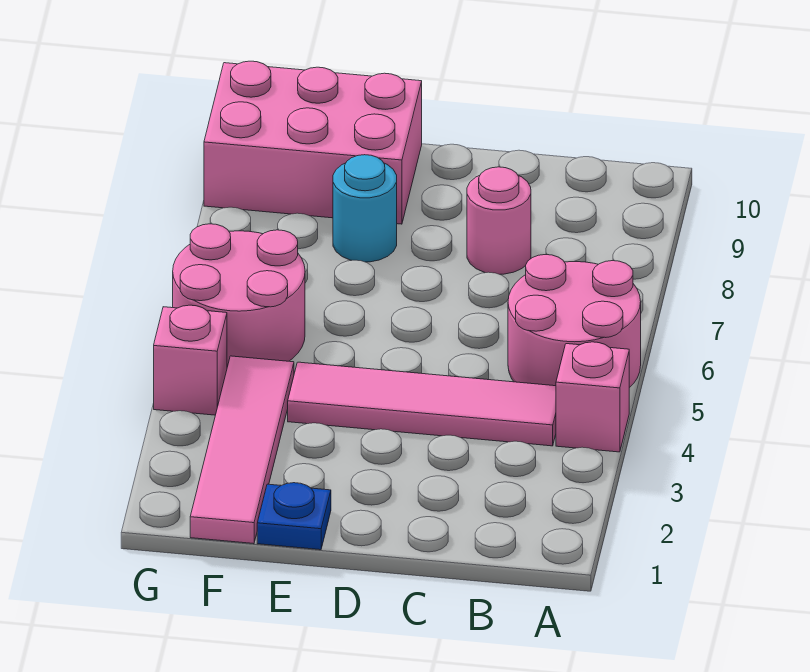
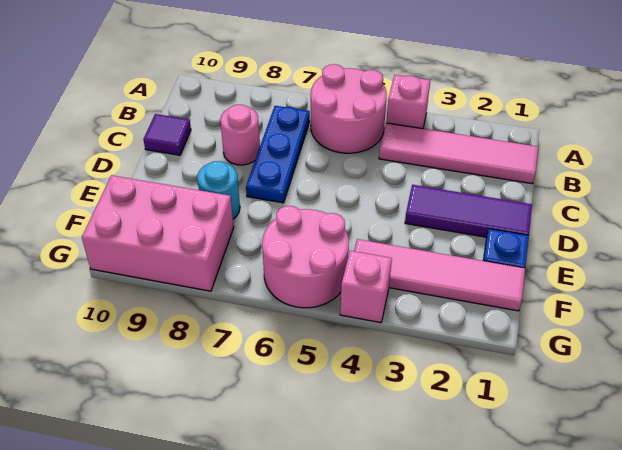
pink 1x4 tile [288,362,556,446] -> pink 1x4 tile turned to [379,123,538,184]
none -> blue 1x3 plate [246,106,310,203]
none -> purple 1x1 tile [143,114,191,155]
none -> purple 1x3 tile [405,185,532,237]
pink 2x3 brick [204,61,422,224] -> pink 2x3 brick turned to [82,175,234,291]

